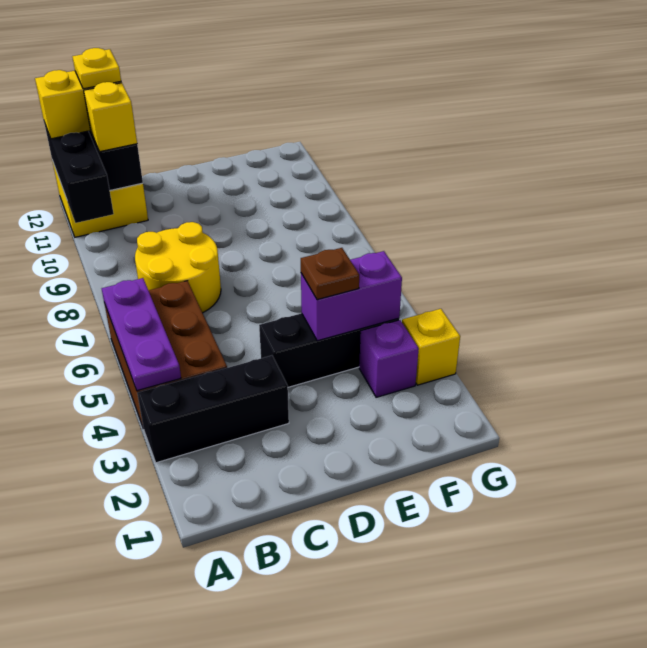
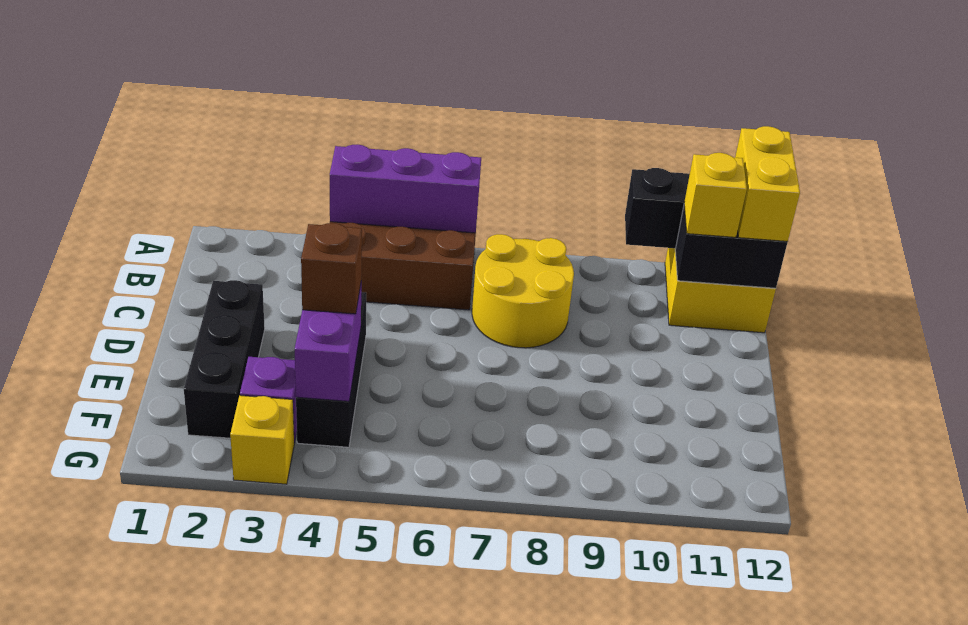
black 1x3 brick [137,356,289,463] -> black 1x3 brick moved to [184,280,265,438]
purple 1x3 plate [102,278,181,391] -> purple 1x3 brick [330,144,481,233]
yellow 1x1 plate [72,48,121,89] -> none
brown 1x1 plate [301,248,359,300] -> brown 1x1 brick [301,223,362,314]

